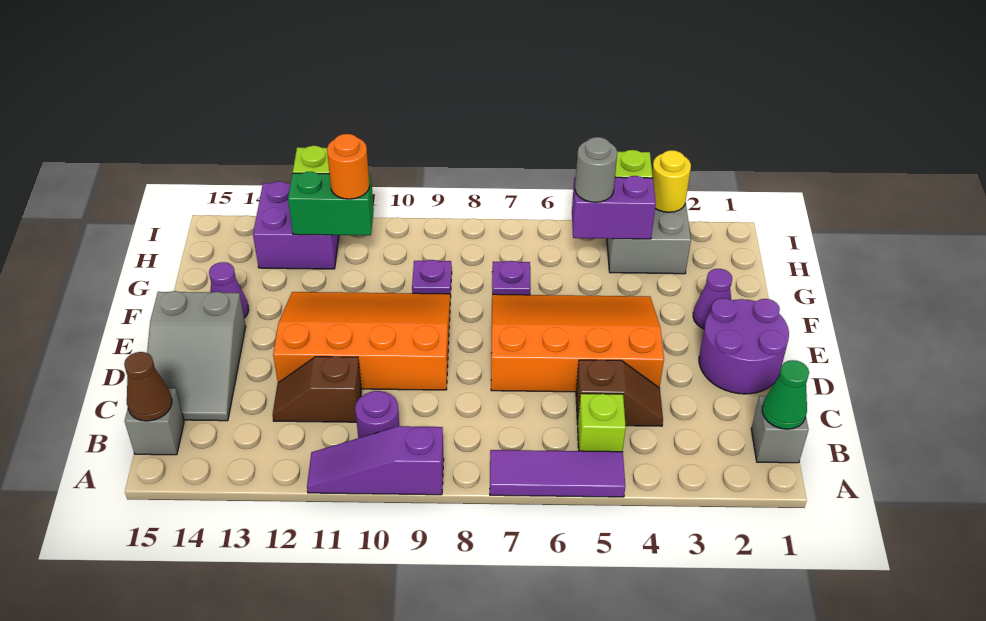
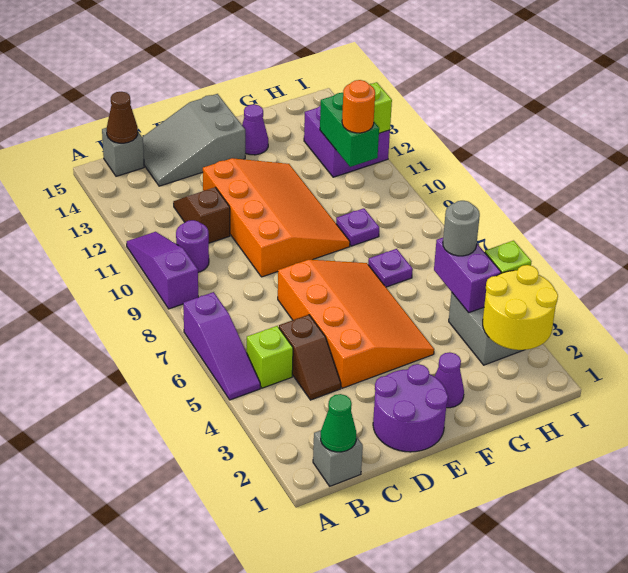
purple 1x3 tile [490,450,625,497] -> purple 1x3 slope [183,292,260,400]
yellow 1x1 round brick [652,150,691,212] -> yellow 2x2 round brick [483,265,558,350]

